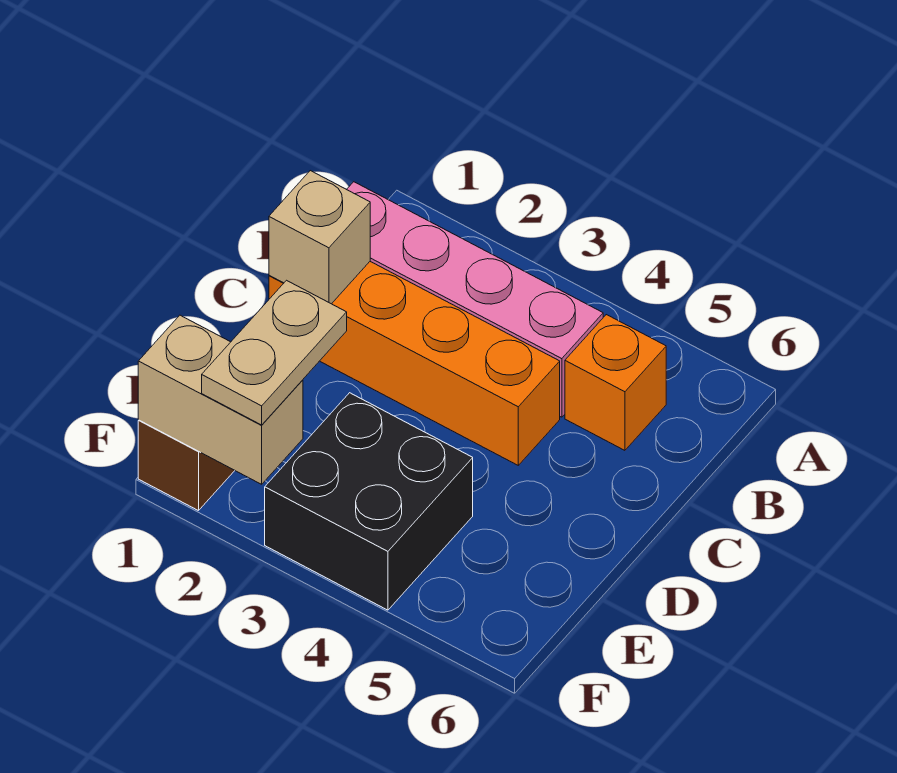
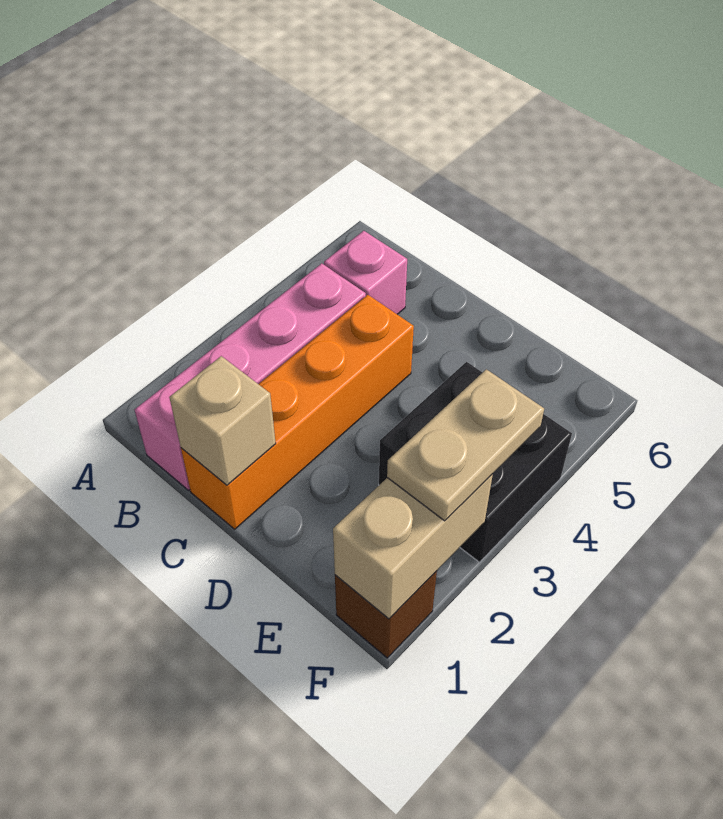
orange 1x1 brick [565,315,666,450] -> pink 1x1 brick [324,231,407,314]
tan 1x2 plate [202,280,347,425] -> tan 1x2 plate turned to [387,369,544,521]

